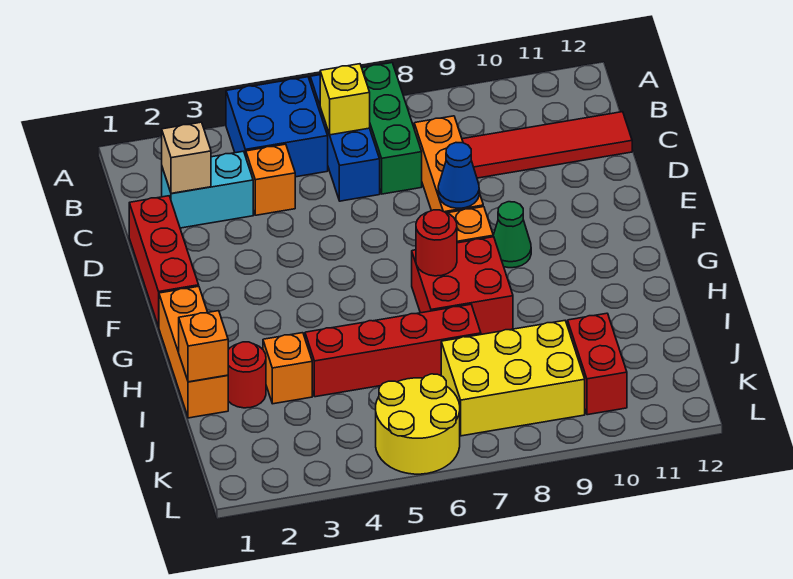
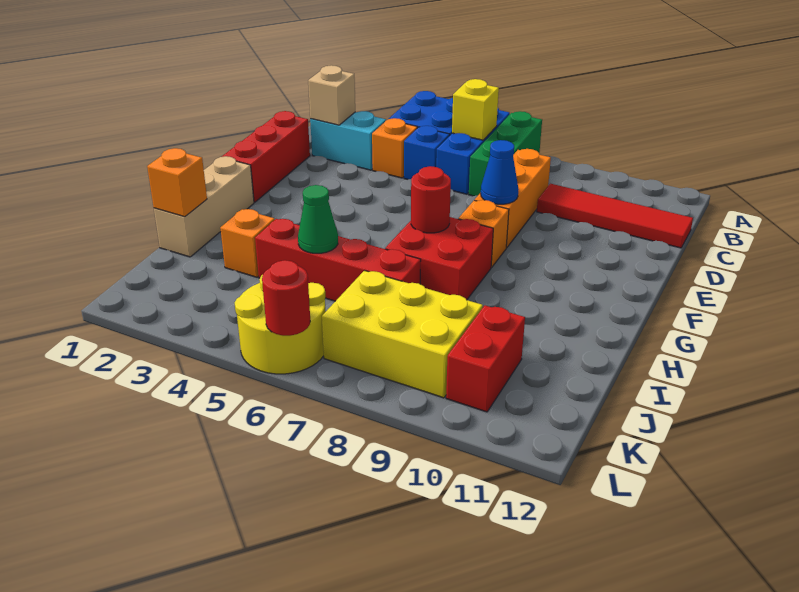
none -> blue 1x1 brick [404,126,450,180]
green 1x1 cone [493,202,531,268] -> green 1x1 cone moved to [298,185,338,253]
orange 1x3 brick [159,286,228,418] -> tan 1x3 brick [154,156,254,257]
red 1x1 round brick [228,342,266,408] -> red 1x1 round brick moved to [262,260,310,336]

